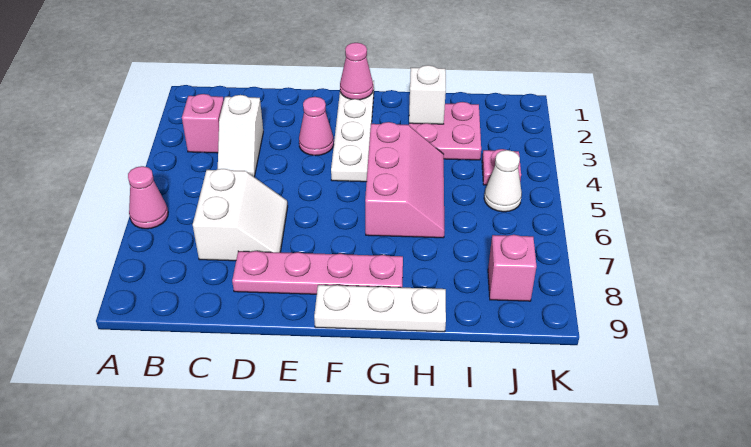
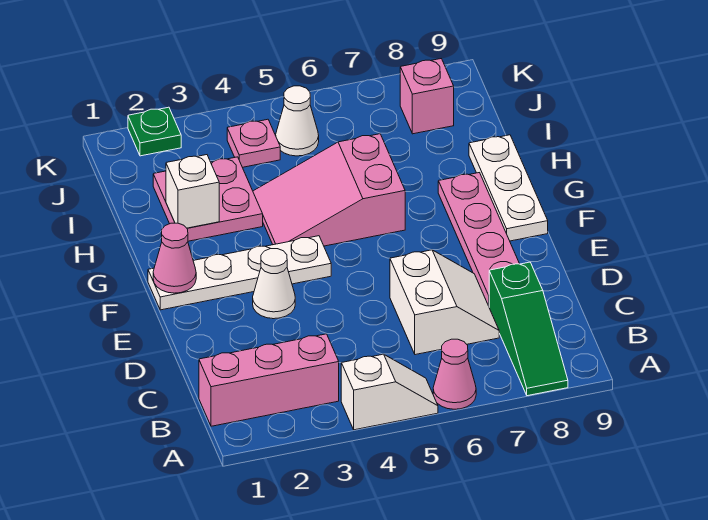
none -> green 1x3 slope [489,262,568,396]
pink 1x1 brick [182,94,224,153] -> pink 1x3 brick [199,334,339,426]
white 1x2 slope [218,95,263,177] -> white 1x2 slope moved to [341,354,438,430]
white 2x2 slope [193,169,288,261] -> white 2x2 slope turned to [390,250,499,355]
pink 1x1 cone [299,97,334,156] -> white 1x1 cone [253,249,295,319]
pink 2x3 slope [365,122,444,238] -> pink 2x3 slope turned to [253,134,405,246]
none -> green 1x1 plate [128,107,181,156]

